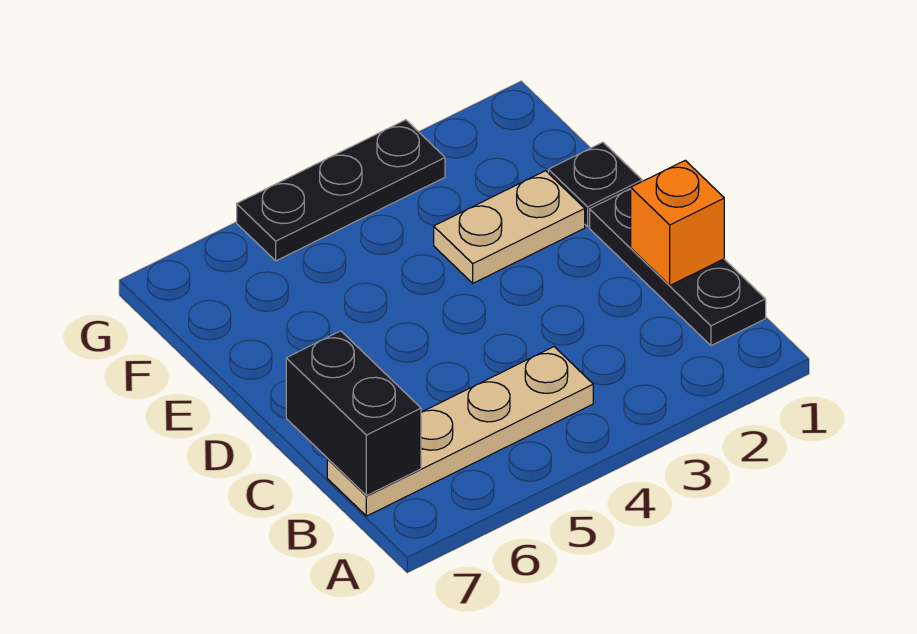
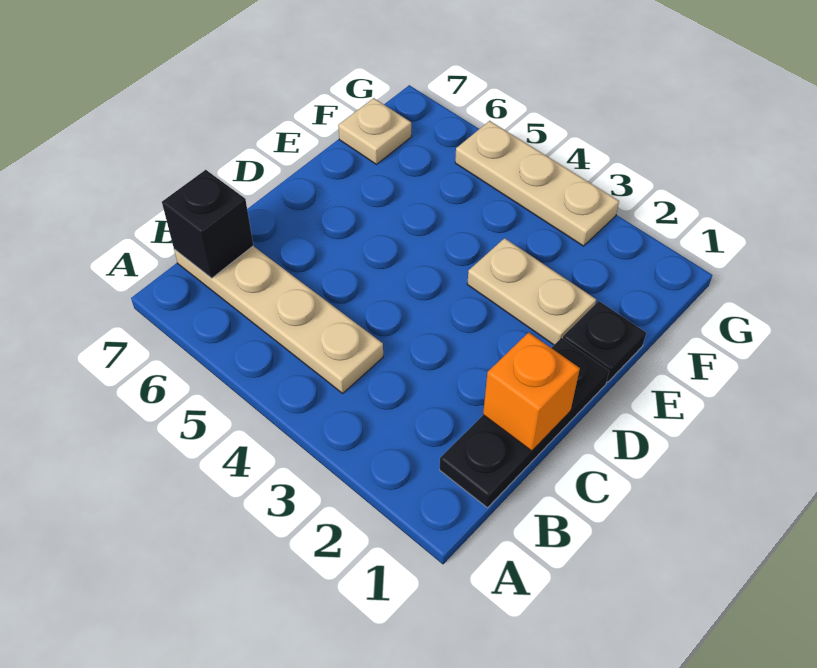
black 1x2 brick [286,331,421,496] -> black 1x1 brick [162,170,253,278]
none -> tan 1x1 plate [338,98,411,164]
black 1x3 plate [237,120,445,261] -> tan 1x3 plate [455,121,619,246]

